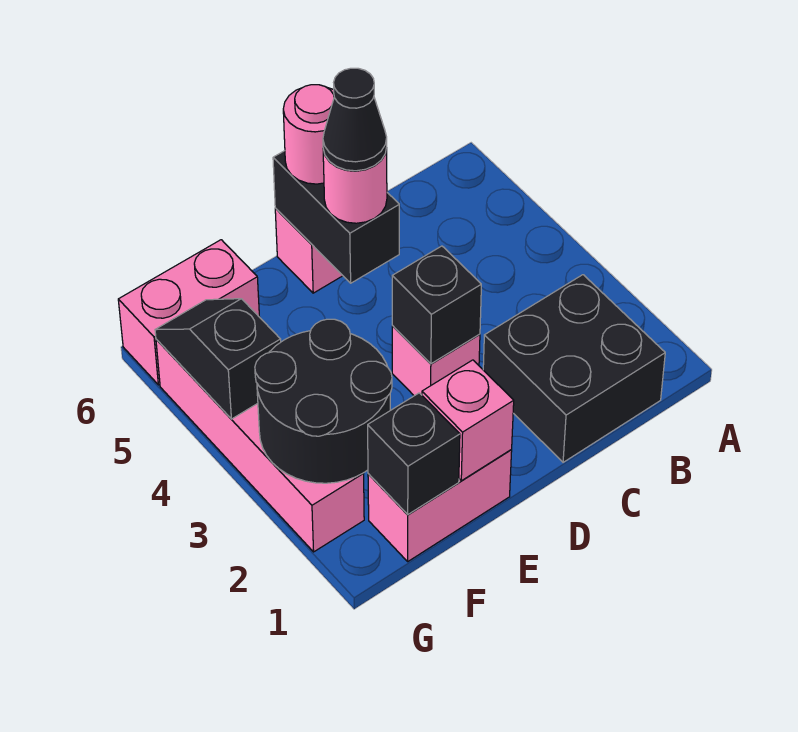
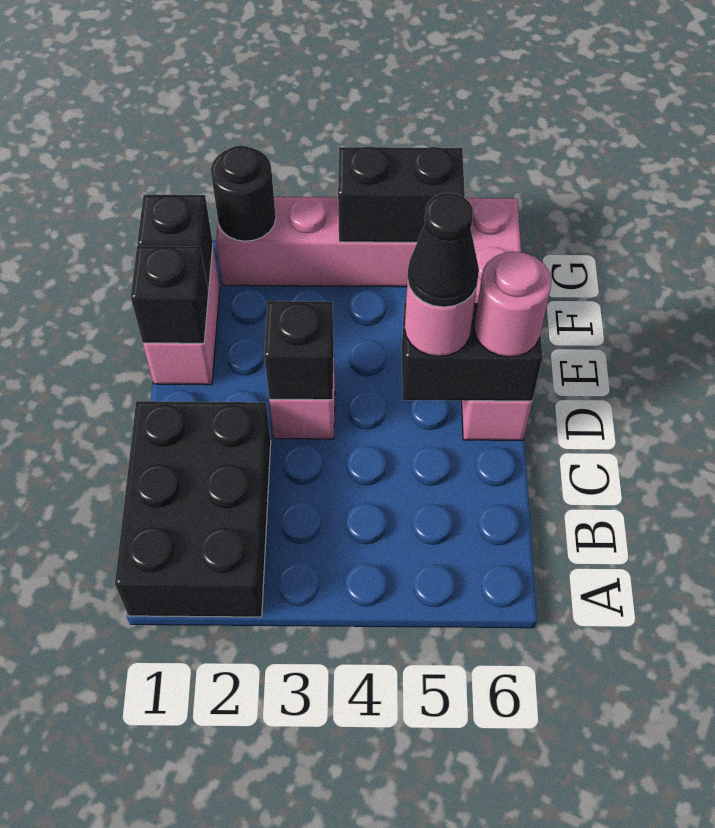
black 2x2 brick [483,275,665,462] -> black 2x3 brick [115,401,271,617]
pink 1x1 brick [422,360,514,481] -> black 1x1 brick [131,246,209,343]
black 2x2 round brick [255,319,392,483] -> black 1x1 round brick [211,146,276,241]
black 1x2 slope [155,299,281,419] -> black 1x2 brick [338,146,465,242]

